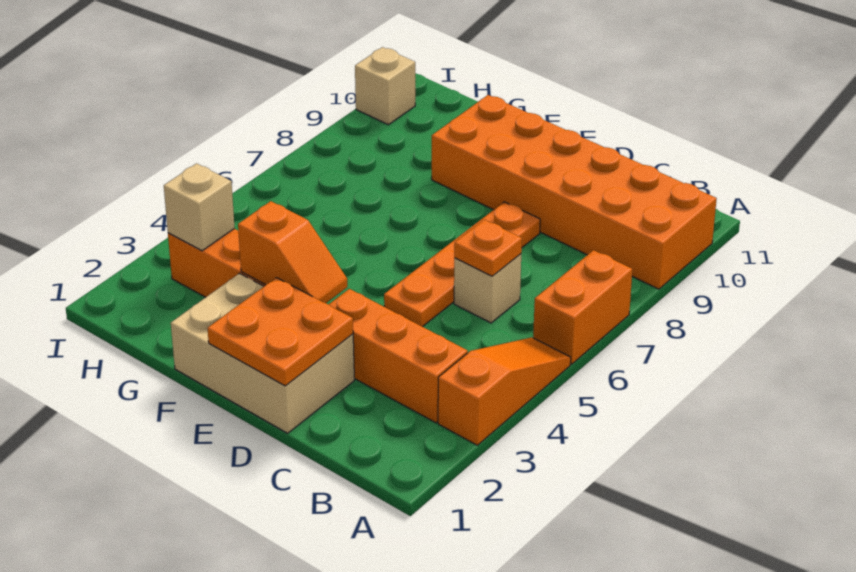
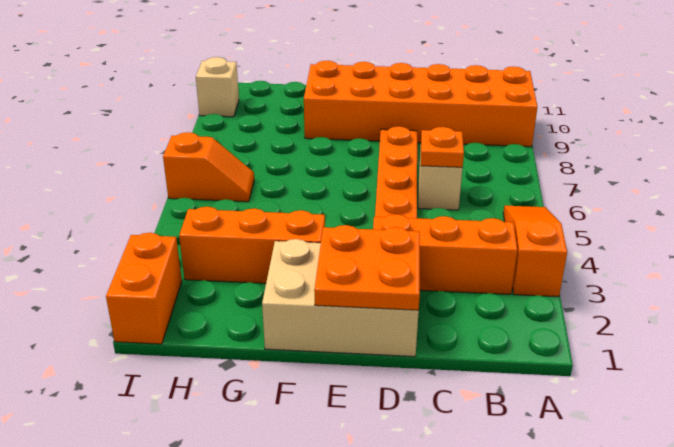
orange 1x2 brick [533,250,632,364] -> orange 1x2 brick moved to [106,233,182,344]
orange 1x2 slope [238,201,347,303] -> orange 1x2 slope moved to [163,132,254,202]
tan 1x1 brick [164,163,235,251] -> none

